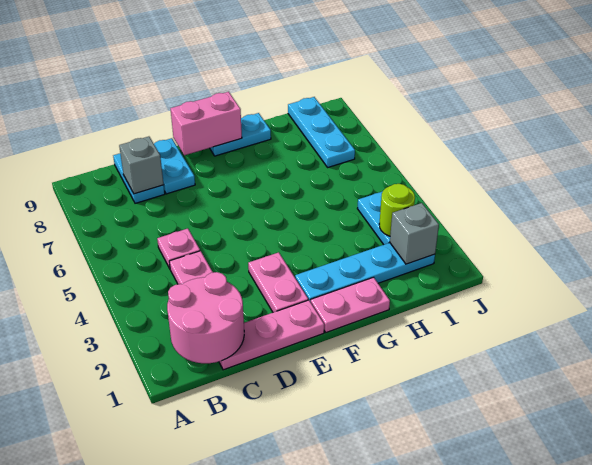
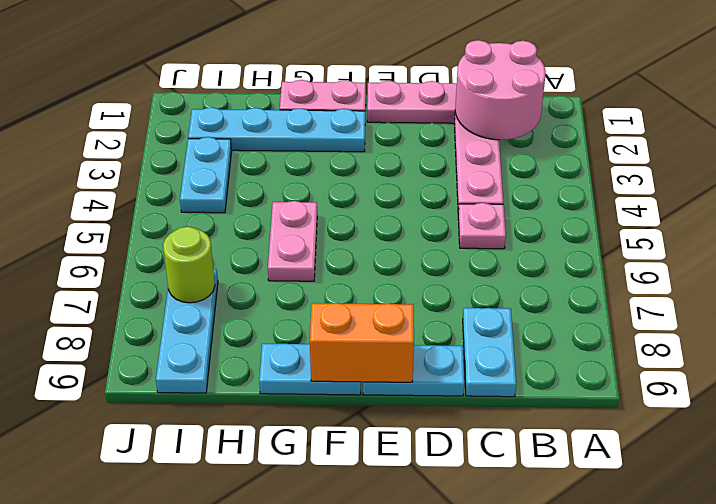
grey 1x1 brick [119,137,164,194] -> none
cyan 1x2 plate [154,138,195,194] -> cyan 1x2 plate turned to [363,345,464,396]
pink 1x2 plate [248,252,308,312] -> pink 1x2 plate moved to [268,201,317,281]
pink 1x2 brick [170,92,242,155] -> orange 1x2 brick [310,303,414,382]
grey 1x1 brick [390,203,439,264] -> none
lime 1x1 round brick [379,184,415,236] -> lime 1x1 round brick moved to [163,227,215,303]

